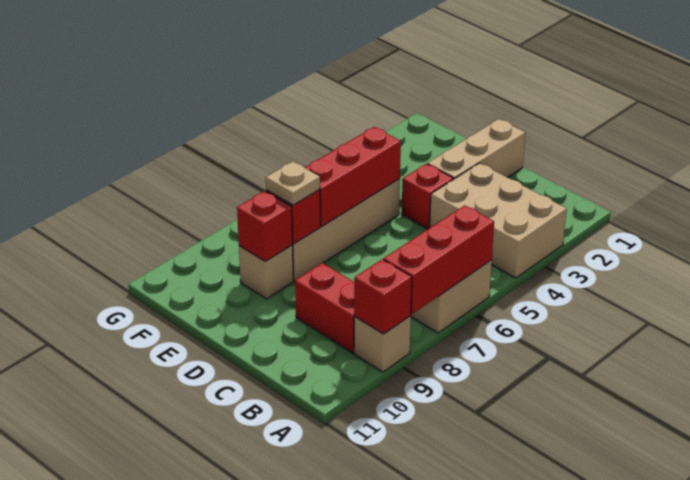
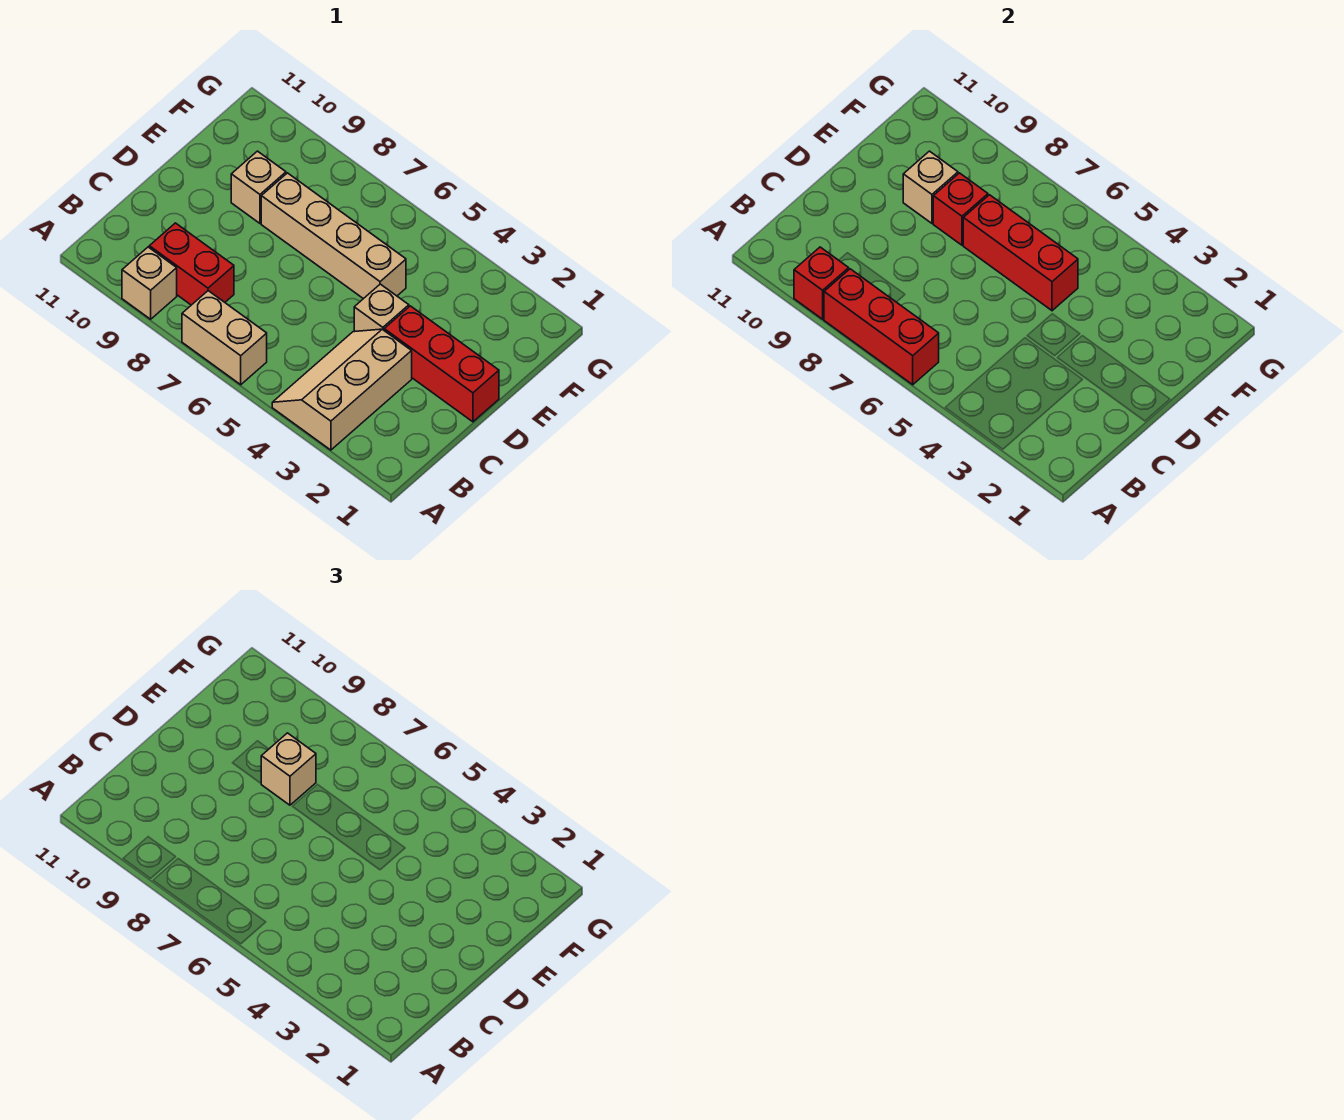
tan 2x3 brick [430,163,567,278] -> tan 2x3 slope [272,329,412,450]
red 1x2 brick [295,263,354,353] -> red 1x2 brick turned to [149,223,234,305]
tan 1x3 brick [428,119,525,179] -> red 1x3 brick [384,306,499,422]
red 1x1 brick [402,164,453,229] -> tan 1x1 brick [354,284,409,332]
tan 1x1 plate [266,161,320,205] -> tan 1x1 brick [261,733,316,805]
red 1x1 brick [237,191,292,261] -> tan 1x1 brick [903,151,958,223]

